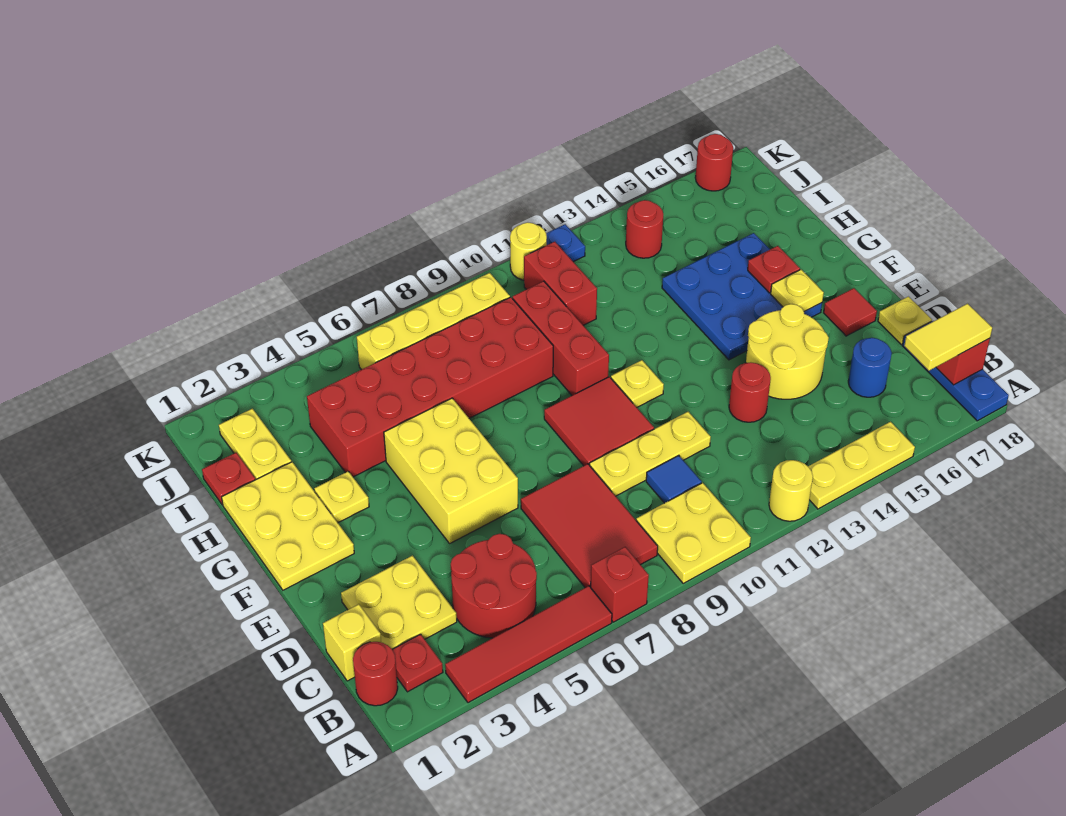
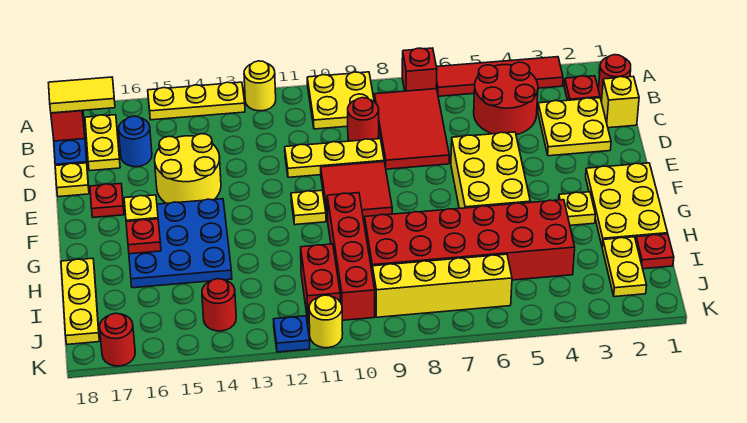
none -> yellow 1x2 plate [85,115,120,171]
blue 1x1 tile [646,456,701,503] -> none
red 1x1 round brick [729,362,771,422] -> red 1x1 round brick moved to [348,98,379,141]
red 1x1 tile [824,288,877,336] -> red 1x1 plate [90,184,124,217]
red 1x3 brick [513,281,609,395] -> red 1x4 brick [327,193,375,320]
none -> yellow 1x3 plate [61,258,99,344]

